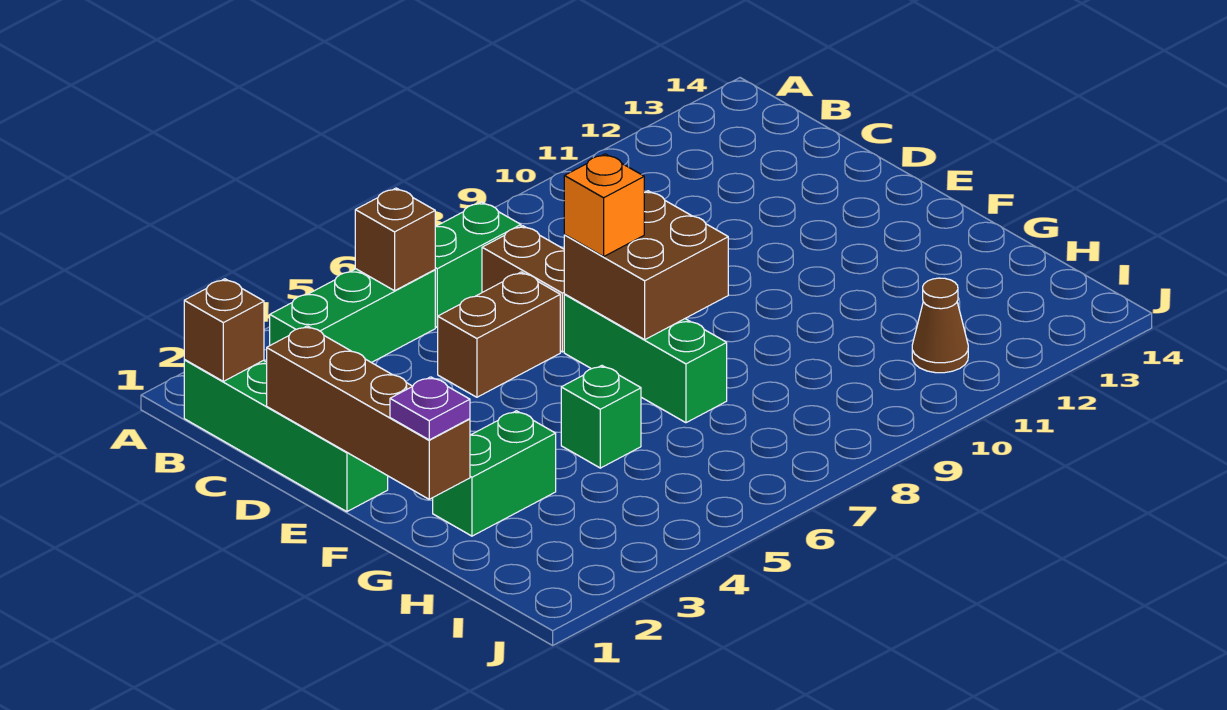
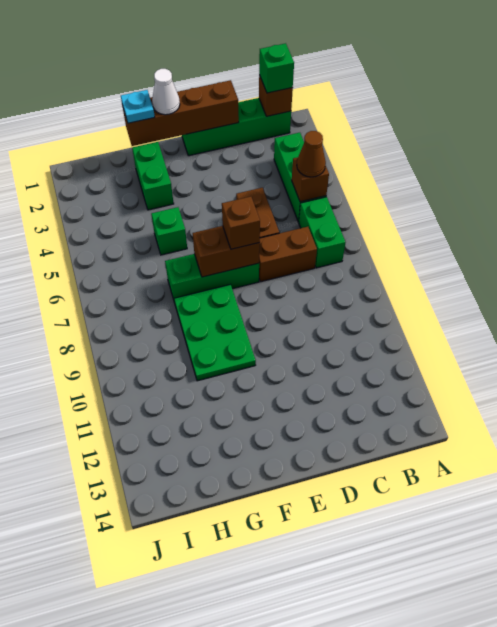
none -> green 1x1 brick [259,43,294,93]
brown 2x2 brick [564,191,728,340] -> brown 1x2 brick [193,226,260,277]
orange 1x1 brick [564,154,644,257] -> brown 1x1 brick [222,197,260,249]
none -> white 1x1 cone [152,69,180,115]
none -> green 2x3 plate [174,285,256,381]
purple 1x1 plate [390,377,470,440] -> cyan 1x1 plate [121,90,155,123]
brown 1x1 cone [912,278,968,373] -> brown 1x1 cone moved to [297,131,326,177]

